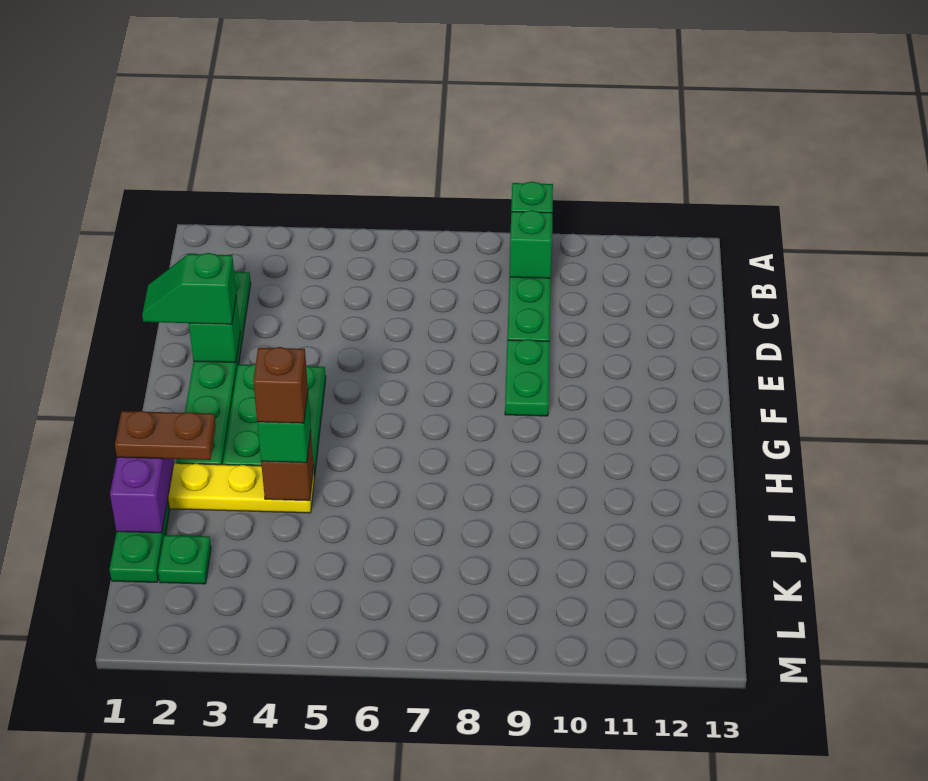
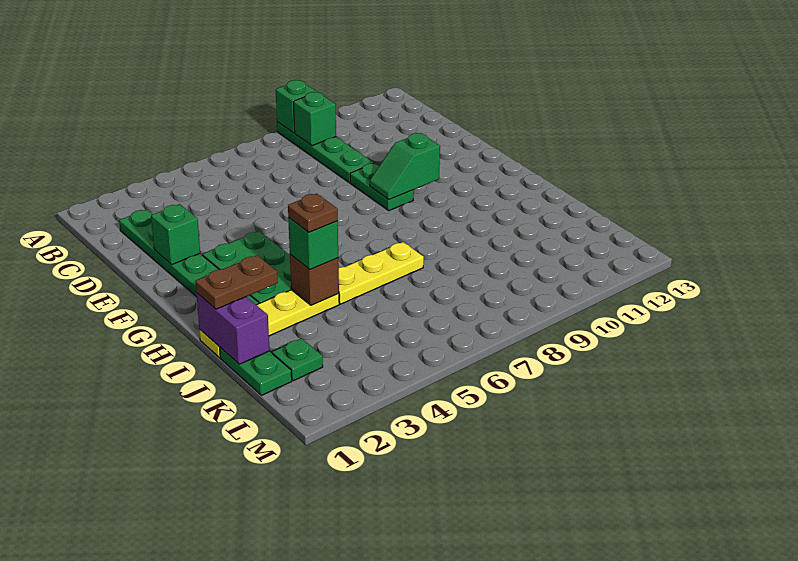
green 1x2 slope [142,253,236,324] -> green 1x2 slope moved to [370,133,440,199]
brown 1x1 brick [253,347,308,423] -> brown 1x1 plate [288,194,338,232]
none -> yellow 1x3 plate [339,242,424,304]

